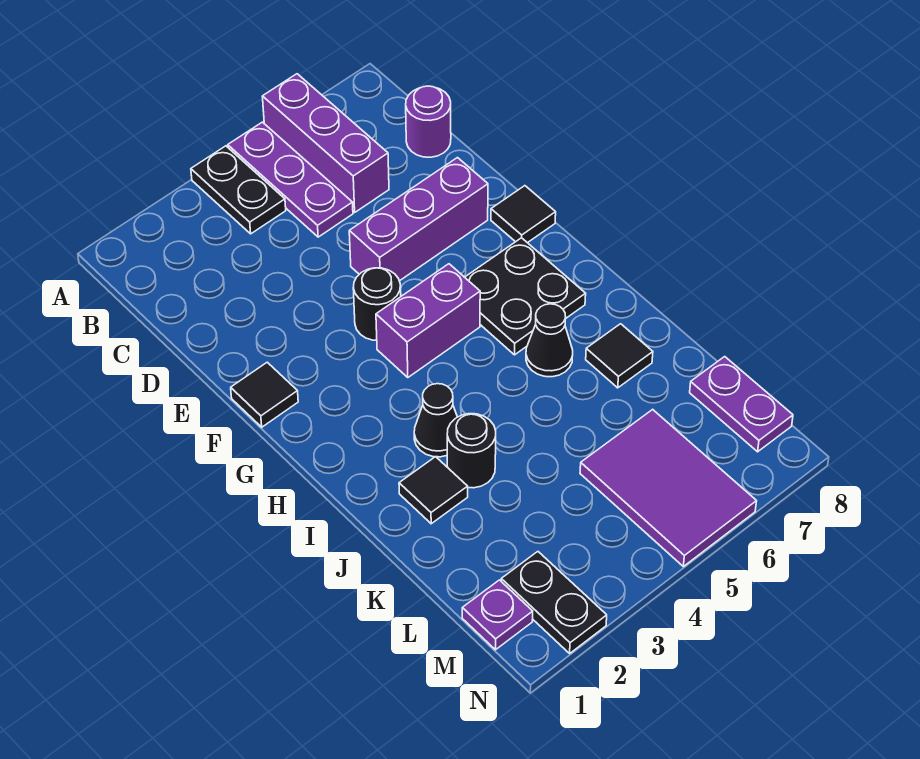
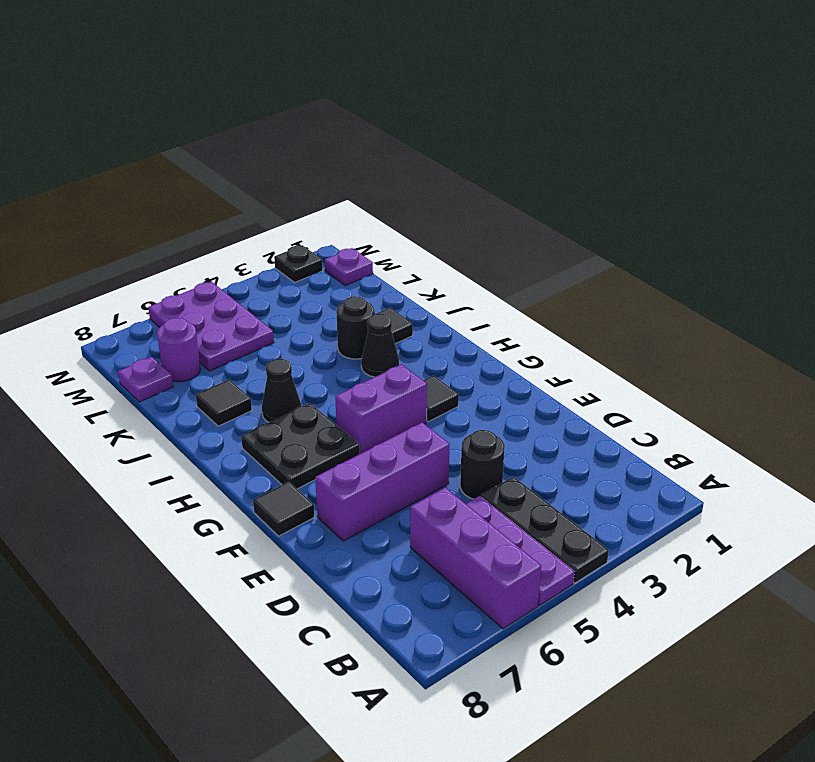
black 1x2 plate [191,146,286,234] -> black 1x3 plate [481,477,609,583]
purple 1x1 round brick [406,86,451,157] -> purple 1x1 round brick moved to [157,318,200,382]
black 1x1 tile [231,362,298,427] -> black 1x1 tile moved to [423,375,459,422]
black 1x1 round brick [353,268,401,340] -> black 1x1 round brick moved to [460,430,505,499]
purple 2x3 tile [580,409,757,566] -> purple 2x3 plate [148,282,274,371]
purple 1x2 plate [690,357,793,452] -> purple 1x1 plate [118,357,173,402]
black 1x2 plate [501,552,607,653] -> black 1x1 plate [274,245,323,282]

